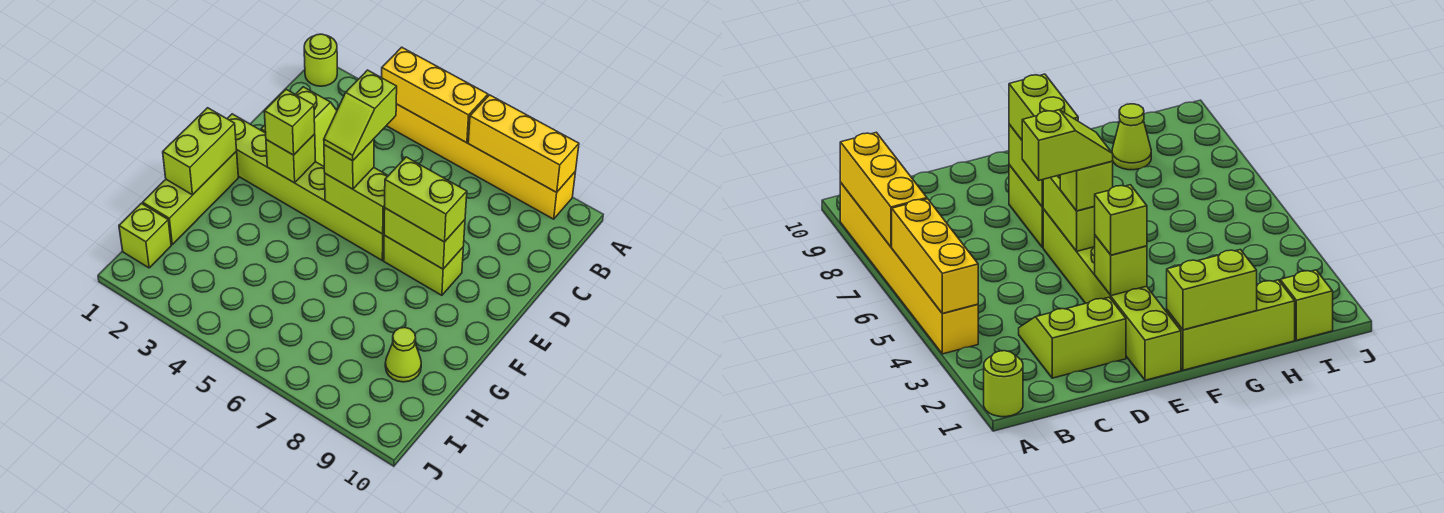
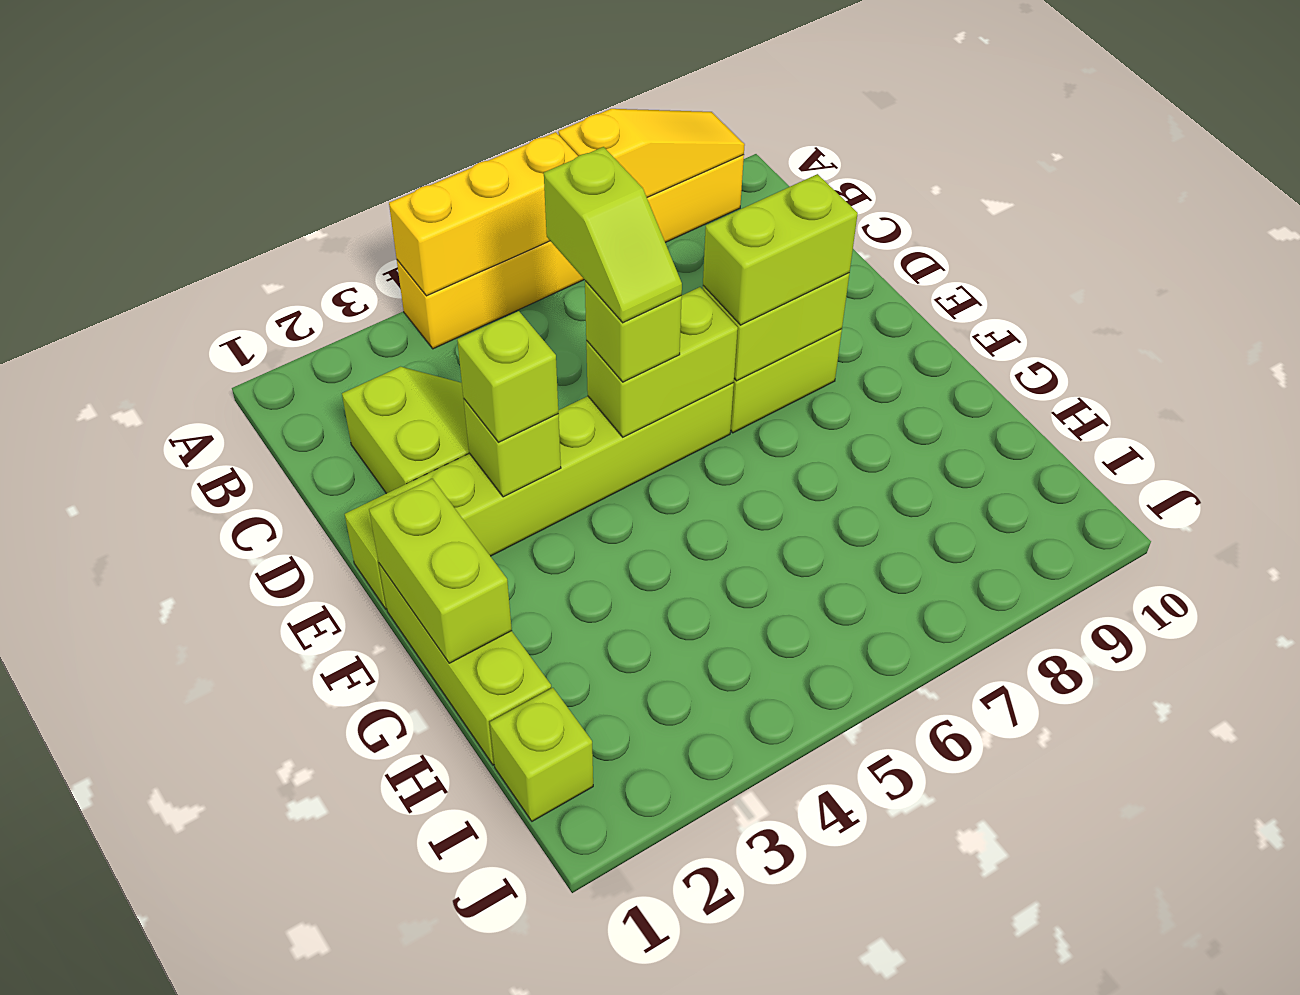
lime 1x1 round brick [304,34,337,86] -> none
yellow 1x3 brick [468,95,579,192] -> yellow 1x3 slope [558,109,745,197]
lime 1x1 cone [385,328,421,382] -> none

